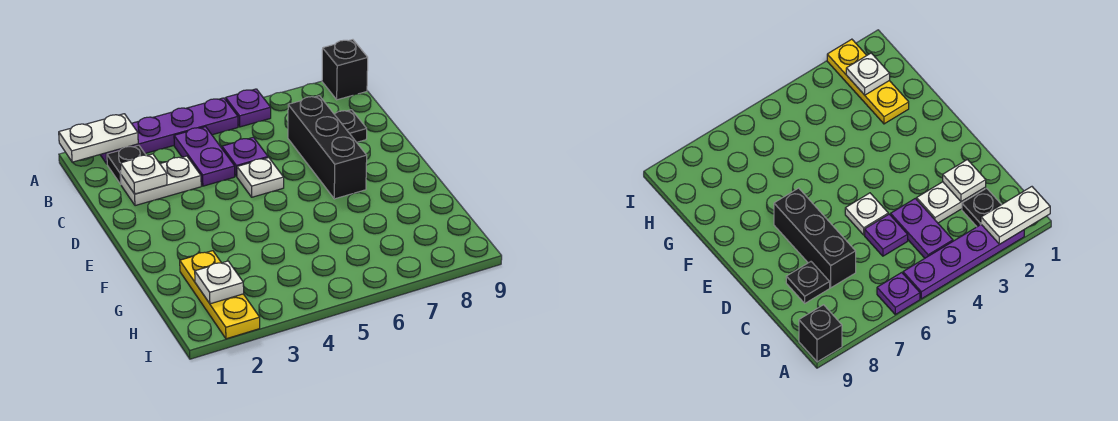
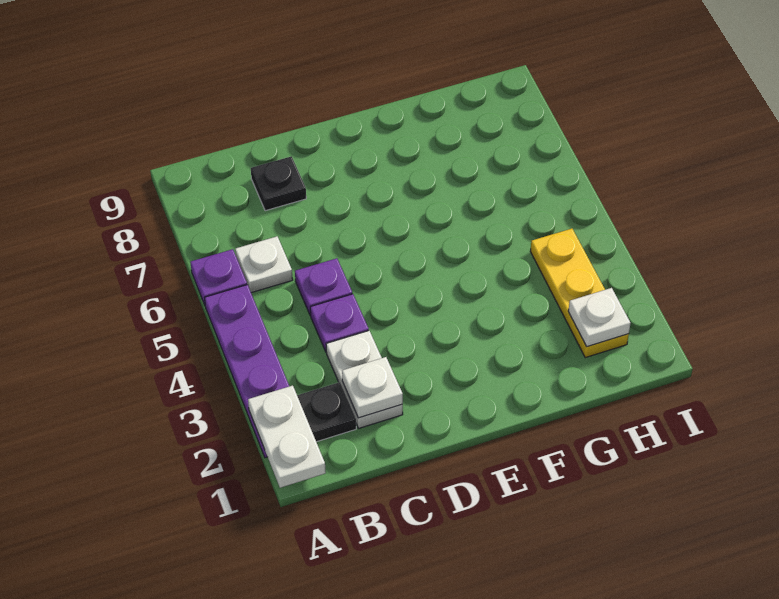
black 1x1 brick [322,40,368,100] -> none
purple 1x2 plate [174,127,235,186] -> purple 1x1 plate [310,294,369,351]
black 1x3 brick [288,96,367,199] -> none
white 1x1 plate [237,158,284,197] -> white 1x1 plate moved to [235,236,293,293]
yellow 1x3 plate [180,251,260,339] -> yellow 1x3 plate turned to [530,229,629,358]

